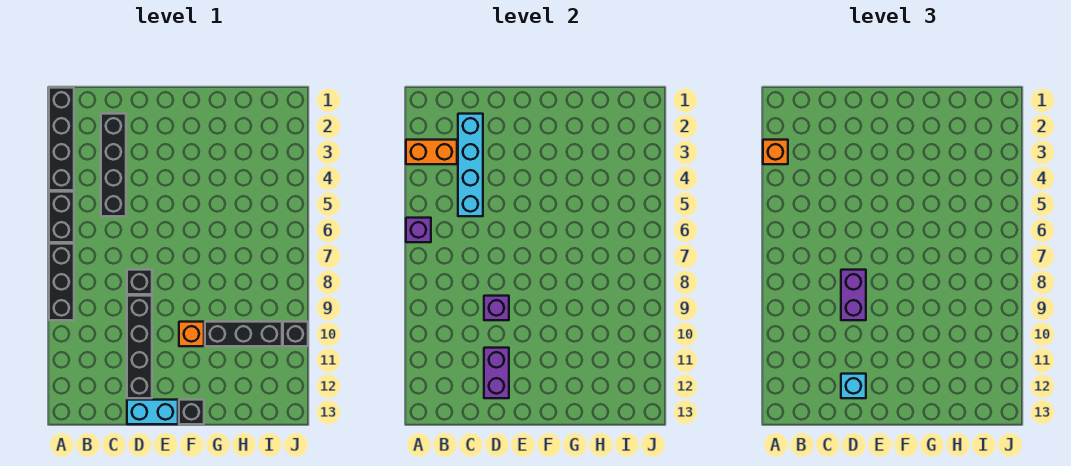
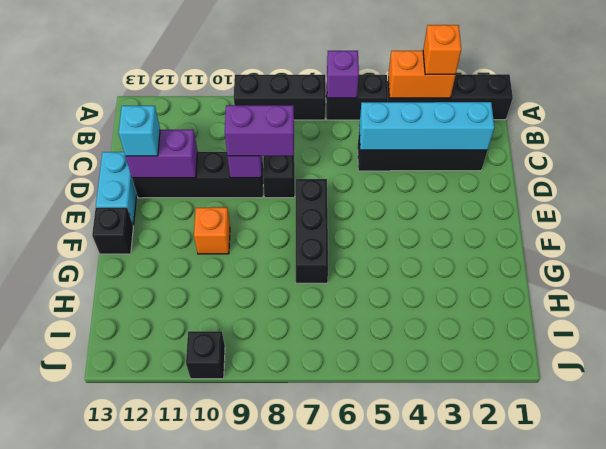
orange 1x2 brick [406,140,457,164] -> orange 1x2 brick turned to [388,51,456,98]
black 1x3 brick [205,322,282,346] -> black 1x3 brick moved to [296,179,328,283]

